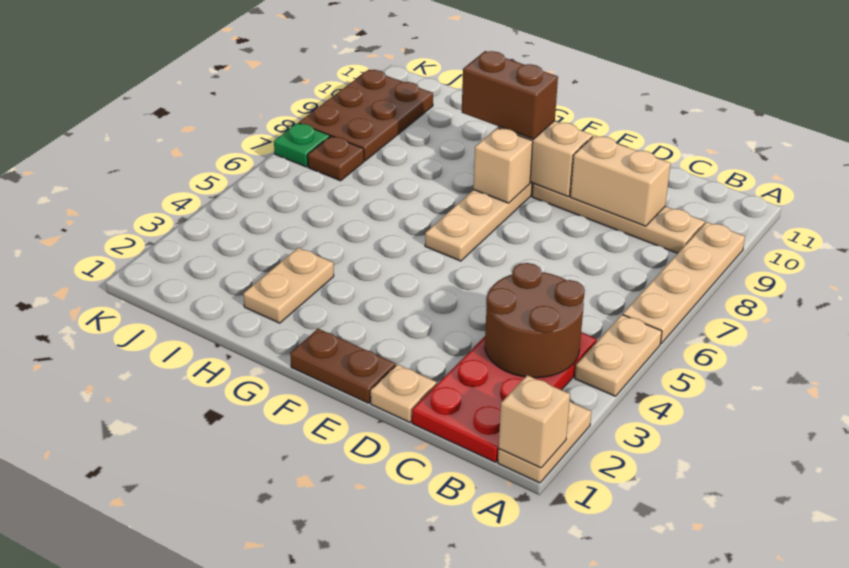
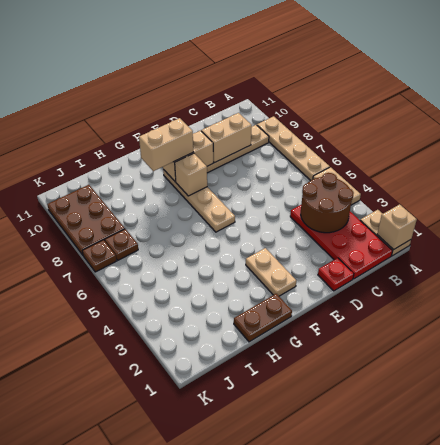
tan 1x1 plate [371,364,437,422] -> red 1x1 plate [318,258,354,291]
brown 1x2 plate [290,329,396,403] -> brown 1x2 plate moved to [234,294,292,342]
brown 1x2 brick [462,51,558,139] -> tan 1x2 brick [139,118,193,171]
tan 1x2 plate [243,248,334,323] -> tan 1x2 plate moved to [246,248,296,296]
green 1x1 plate [274,123,330,167] -> brown 1x1 plate [82,240,116,272]

